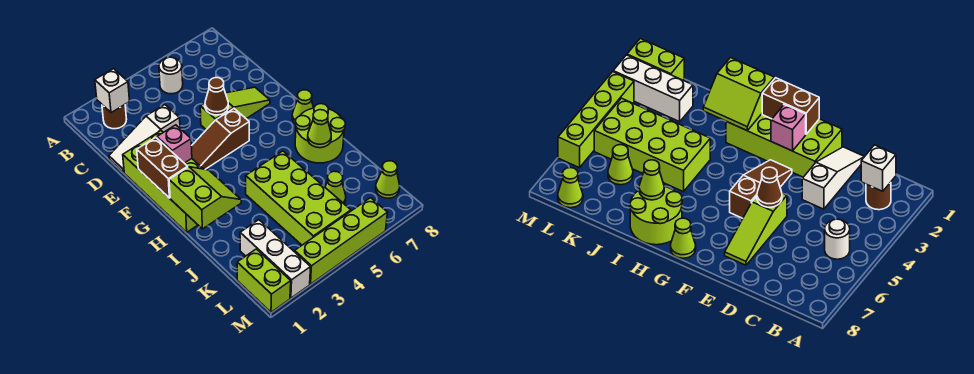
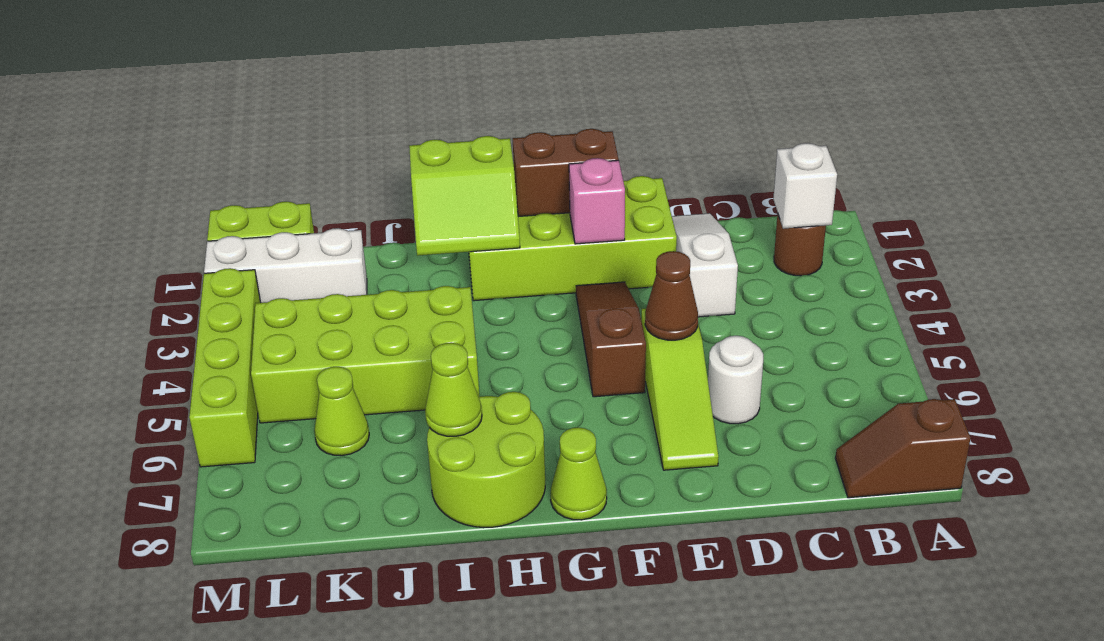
none -> brown 1x2 slope [836,399,971,498]
white 1x1 round brick [159,57,183,94] -> white 1x1 round brick moved to [708,336,763,424]
lime 1x1 cone [376,161,400,198] -> none

